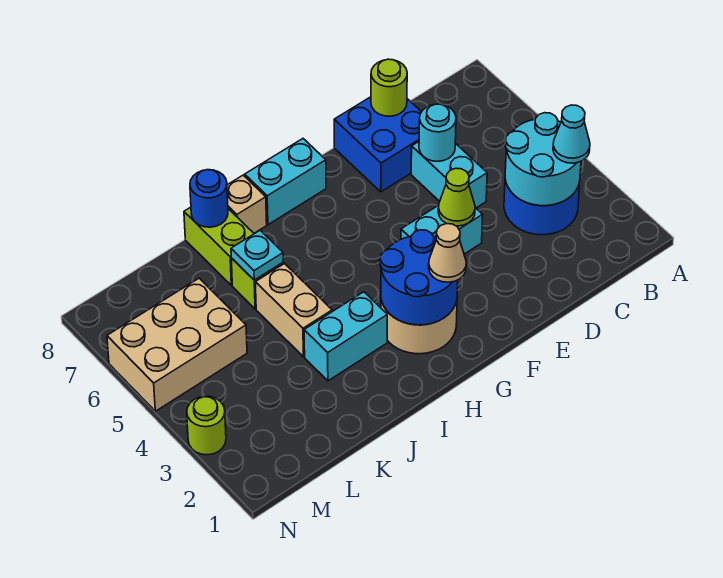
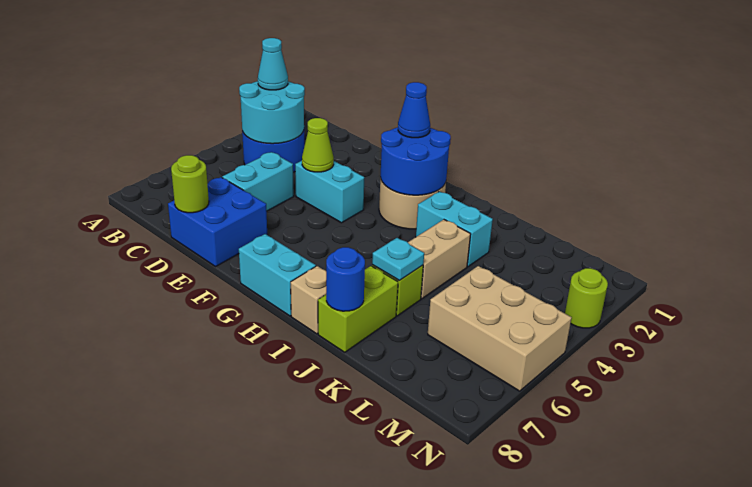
cyan 1x1 round brick [419,104,456,161] -> none
tan 1x1 cone [429,224,466,282] -> blue 1x1 cone [398,82,430,138]

